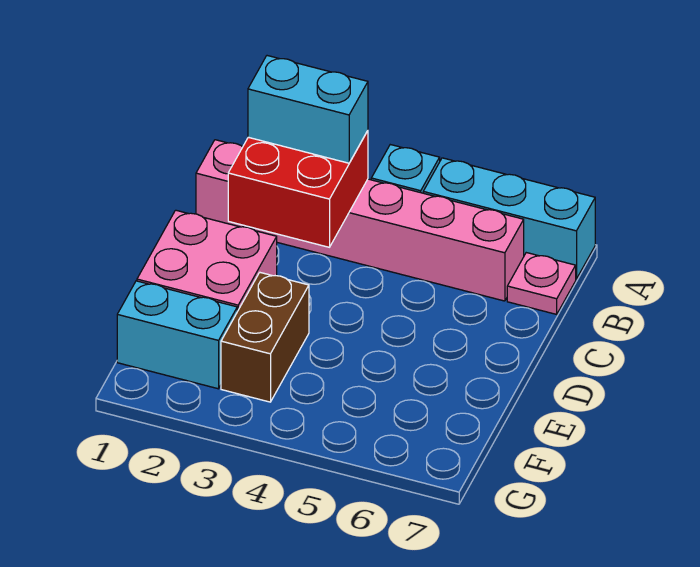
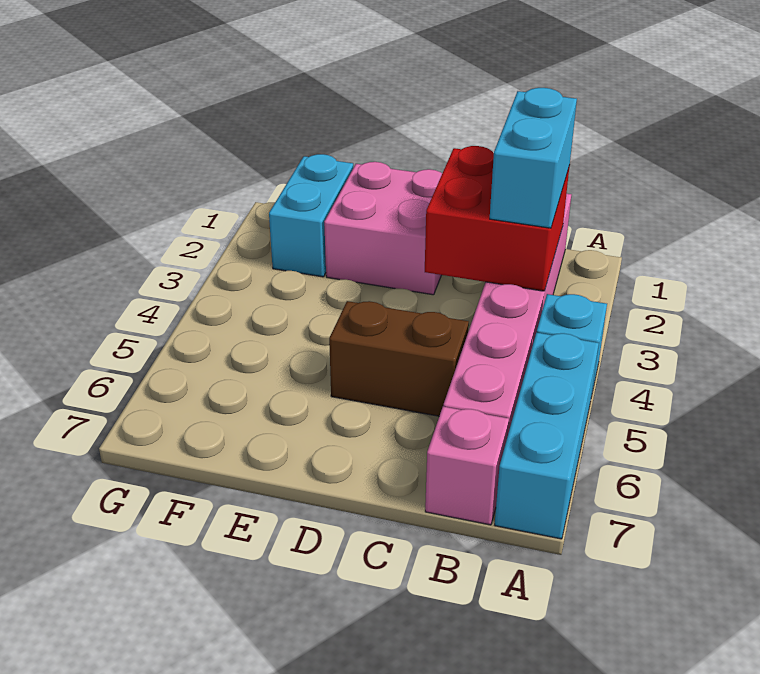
pink 1x1 plate [507,253,576,314] -> pink 1x1 brick [425,406,509,525]
brown 1x2 brick [221,273,309,402] -> brown 1x2 brick moved to [329,301,469,416]

